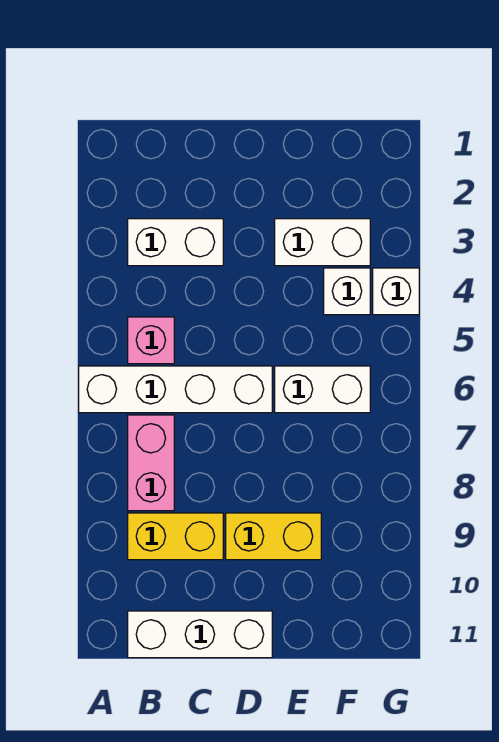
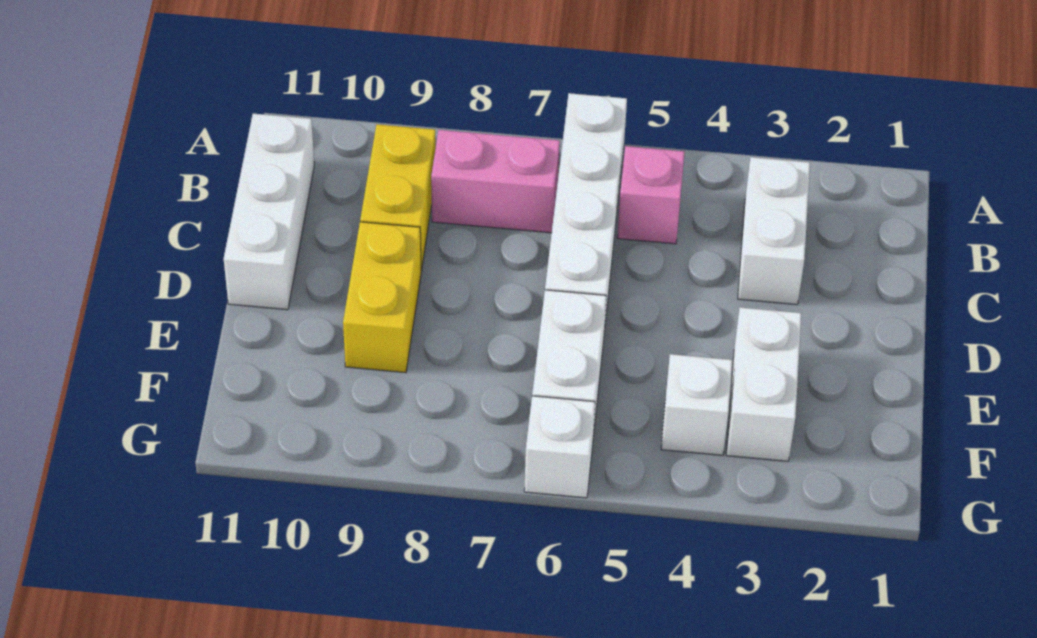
white 1x1 brick [373,268,419,315] -> white 1x1 brick moved to [524,396,595,498]

